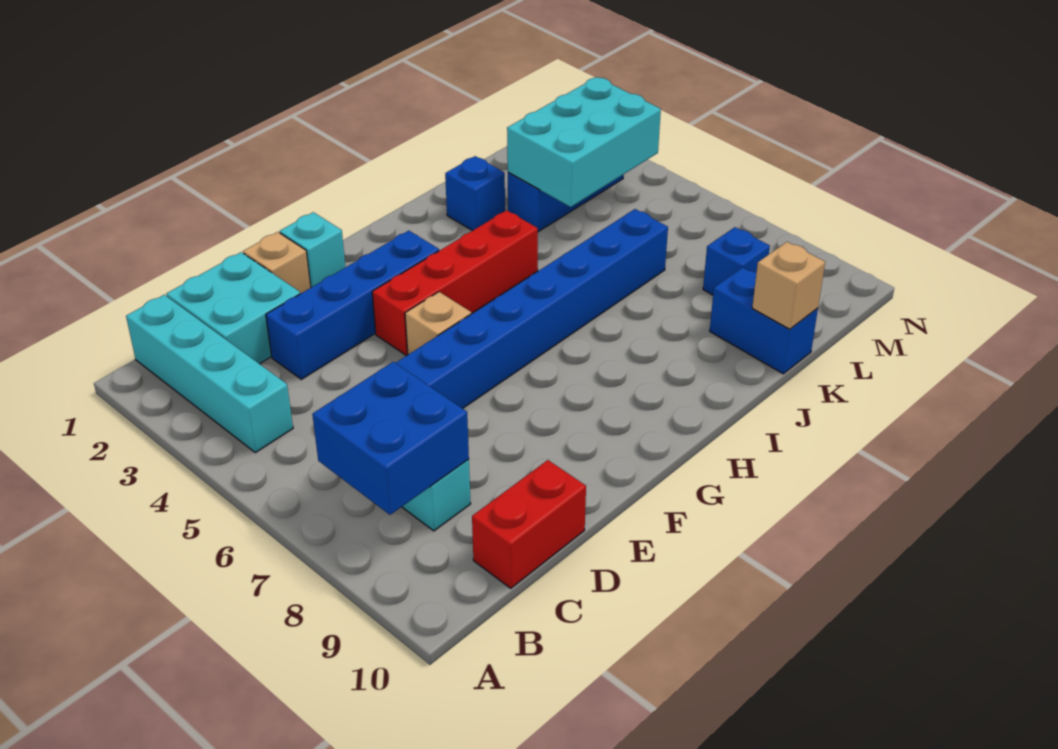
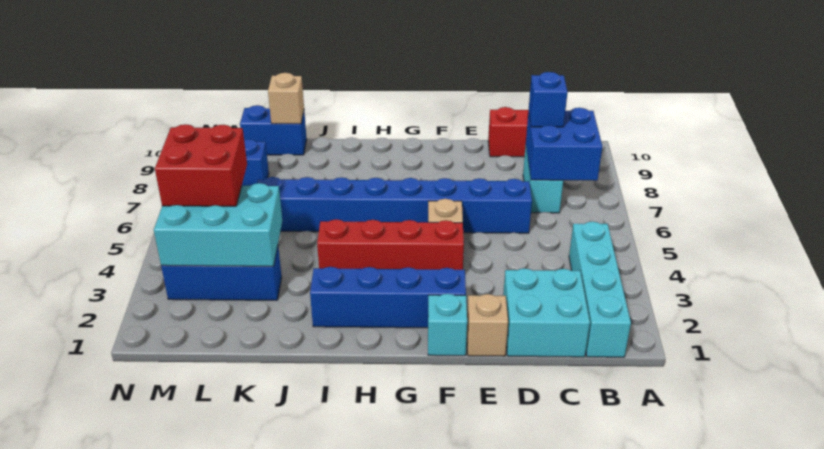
blue 1x4 brick [266,231,439,379] -> blue 1x4 brick moved to [310,267,466,328]
blue 1x1 brick [445,156,505,231] -> blue 1x1 brick moved to [529,72,568,127]
blue 1x2 brick [710,267,818,374] -> blue 1x2 brick turned to [240,105,307,155]
none -> red 2x2 brick [155,124,247,206]

